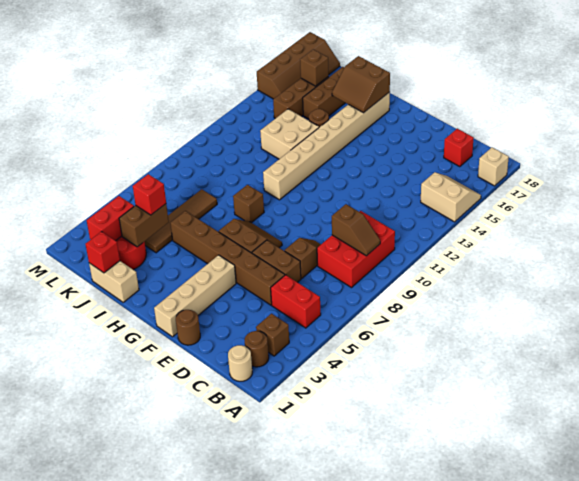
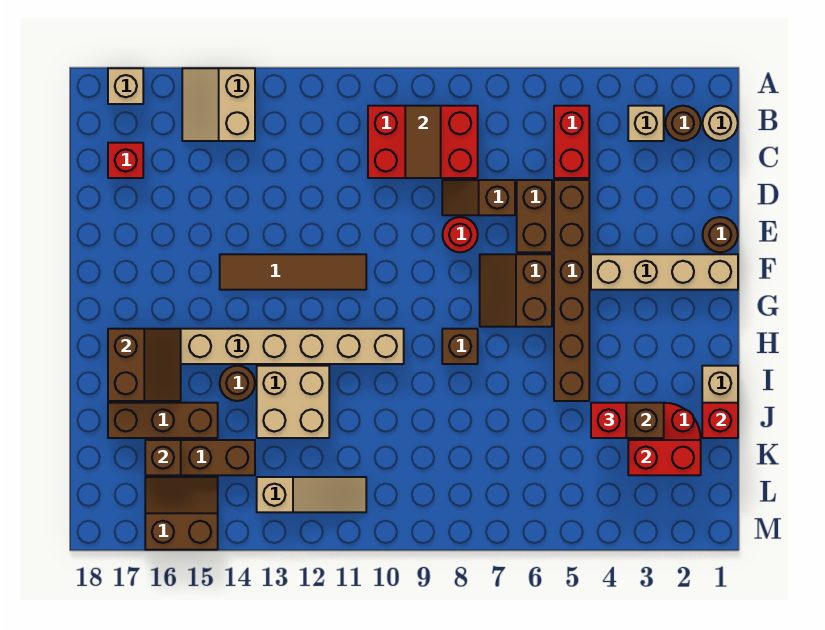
brown 1x1 brick [256,314,289,356] -> tan 1x1 brick [628,106,664,141]
brown 1x2 slope [332,204,380,256] -> brown 1x2 tile [405,106,441,178]
none -> red 1x1 round brick [442,217,478,252]
brown 1x4 tile [145,189,217,253] -> brown 1x4 tile moved to [220,254,366,290]
none -> tan 1x3 slope [257,477,366,512]
brown 2x4 slope [257,32,340,99] -> brown 2x2 slope [145,477,218,550]

